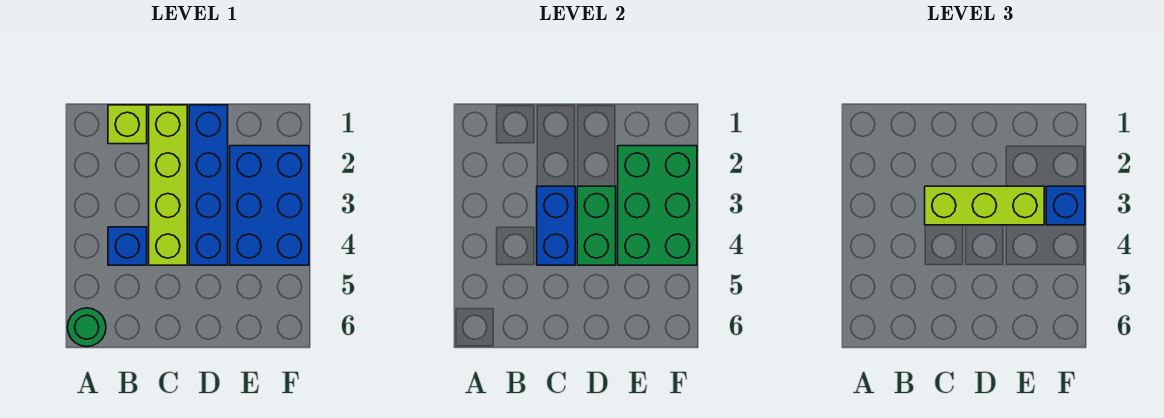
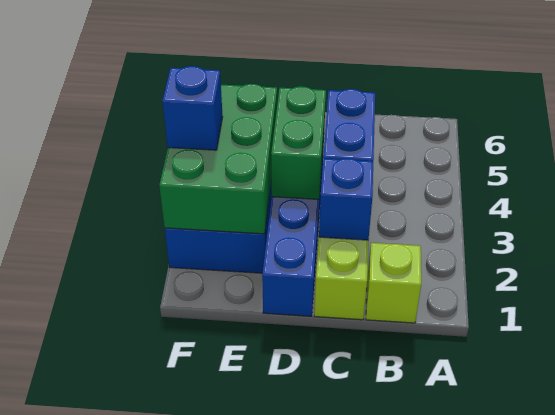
green 1x1 round brick [67,308,106,347] -> none
blue 1x1 brick [108,227,147,265] -> blue 1x1 brick moved to [319,158,373,240]
lime 1x3 brick [925,186,1044,225] -> none

